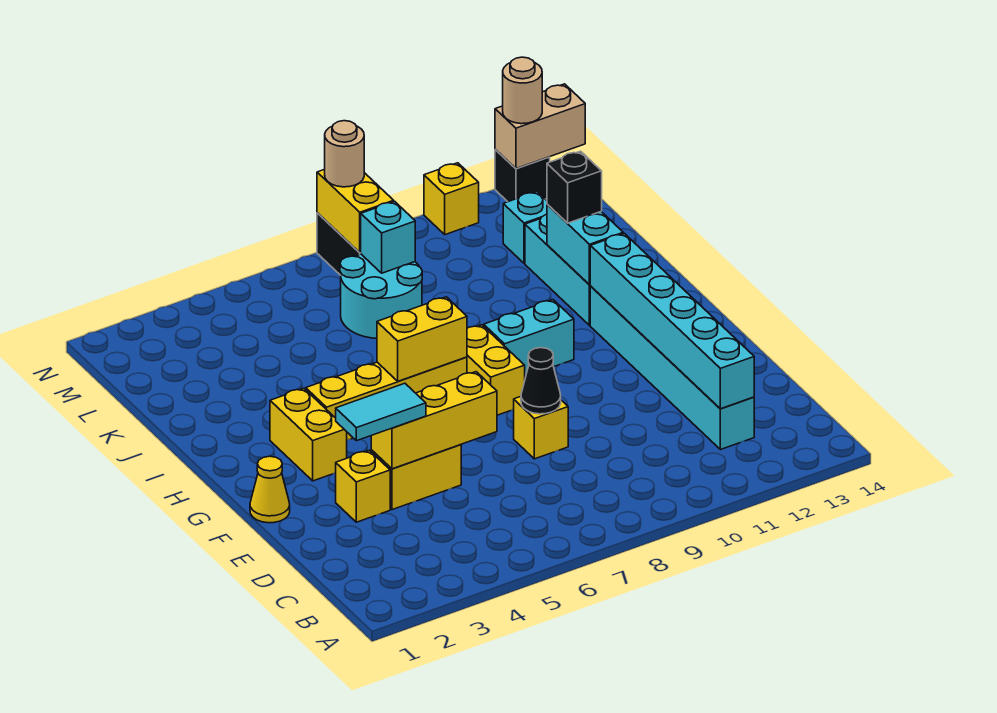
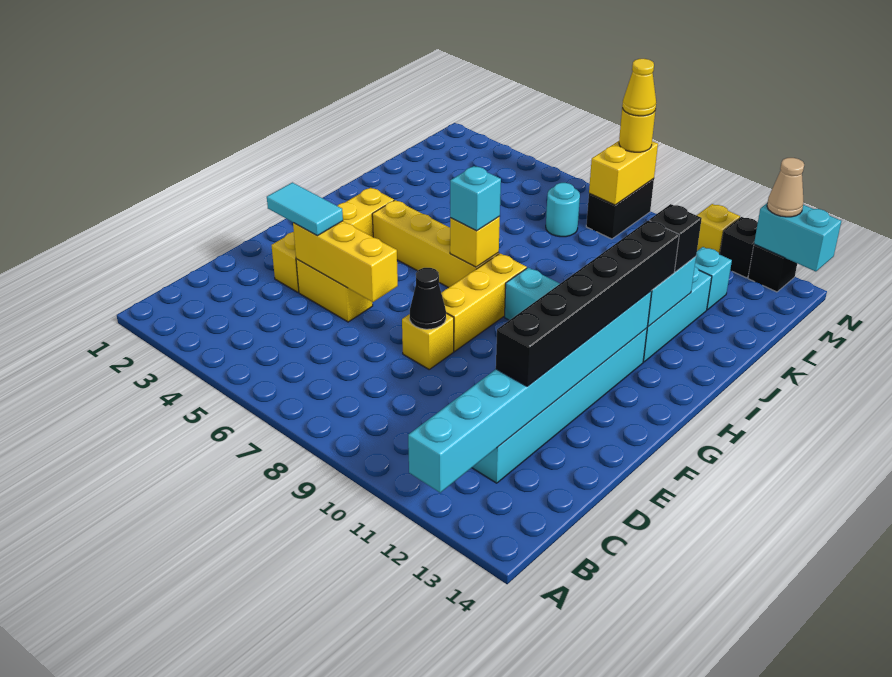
cyan 1x6 brick [590,233,754,409] -> cyan 1x8 brick [408,291,652,493]
none -> black 1x6 brick [496,220,679,386]
yellow 1x1 cone [250,456,290,523] -> yellow 1x1 cone moved to [622,59,656,116]
yellow 1x2 brick [467,325,525,415] -> yellow 1x3 brick [441,253,527,351]
yellow 1x2 brick [377,297,467,381] -> yellow 1x1 brick [450,217,500,267]
cyan 2x2 round brick [340,254,422,339] -> cyan 1x1 round brick [546,183,580,237]
cyan 1x1 brick [361,201,415,273] -> cyan 1x1 brick moved to [450,166,501,231]
tan 1x1 round brick [325,121,364,187] -> yellow 1x1 round brick [619,108,655,152]
none -> black 1x1 brick [720,217,758,278]
tan 1x2 brick [495,84,585,169] -> cyan 1x2 brick [754,204,841,272]
tan 1x1 round brick [503,57,542,124] -> tan 1x1 cone [767,158,804,217]

